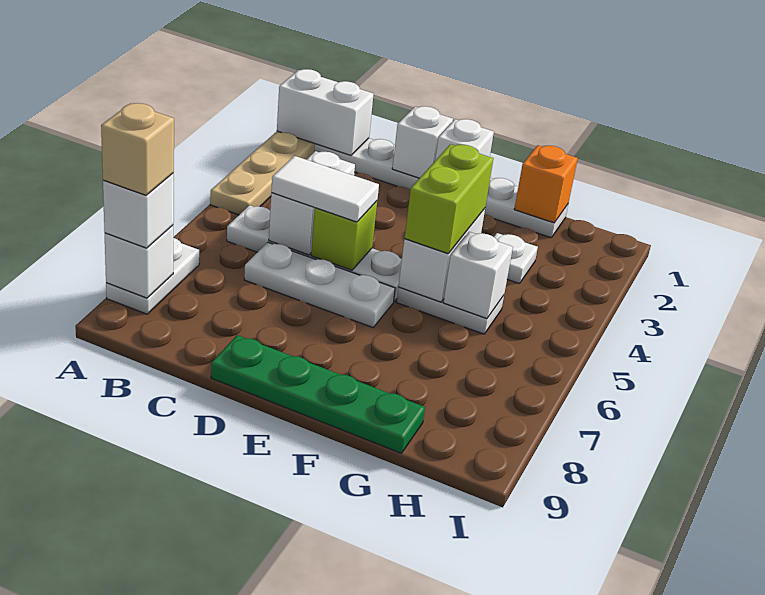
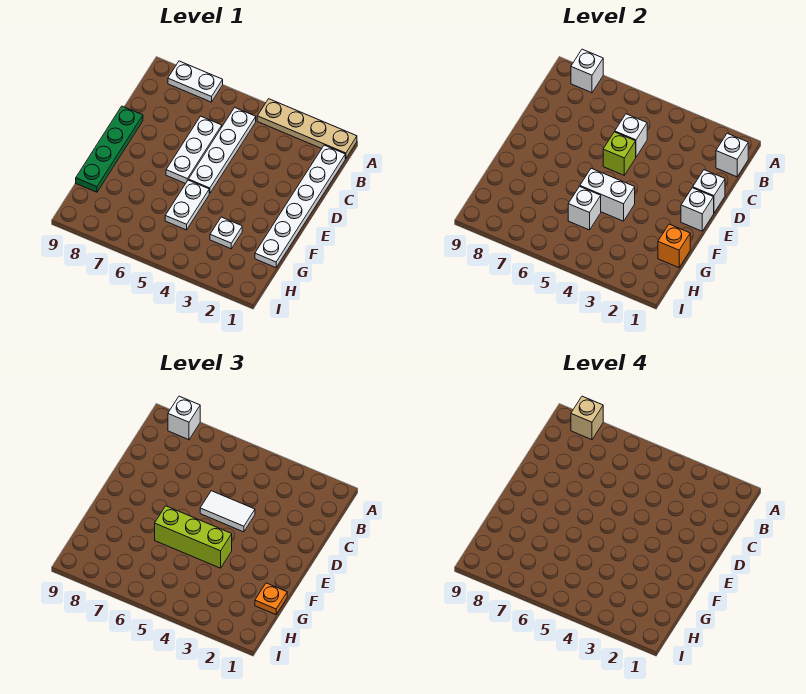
white 1x2 brick [277,69,374,155] -> white 1x1 brick [716,133,748,177]
white 1x2 brick [269,151,355,255] -> white 1x1 brick [615,114,647,157]
white 1x2 tile [271,156,379,222] -> white 1x2 tile turned to [200,491,255,532]
lime 1x2 brick [405,144,493,254] -> lime 1x3 brick [155,506,232,568]
none -> orange 1x1 plate [255,583,287,615]

